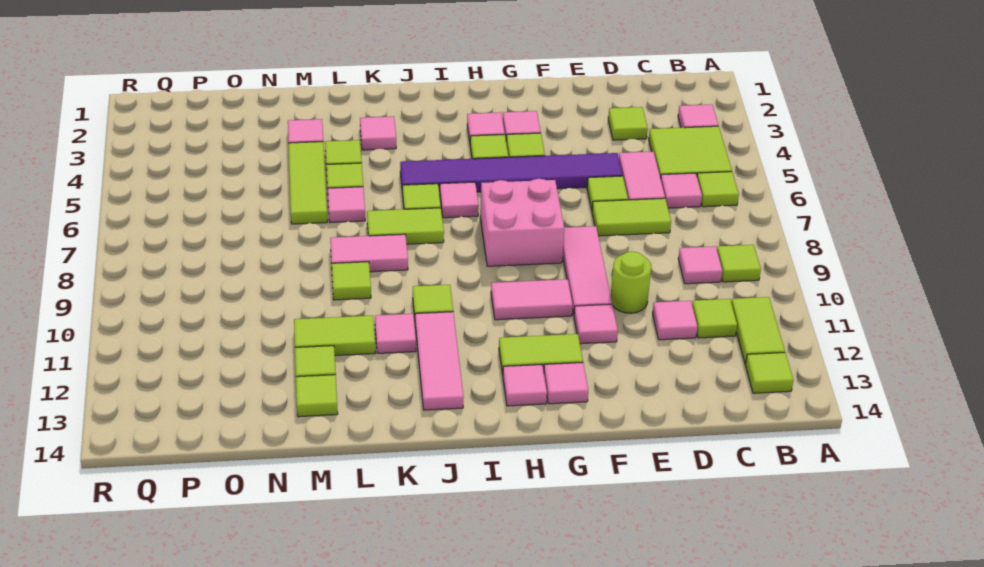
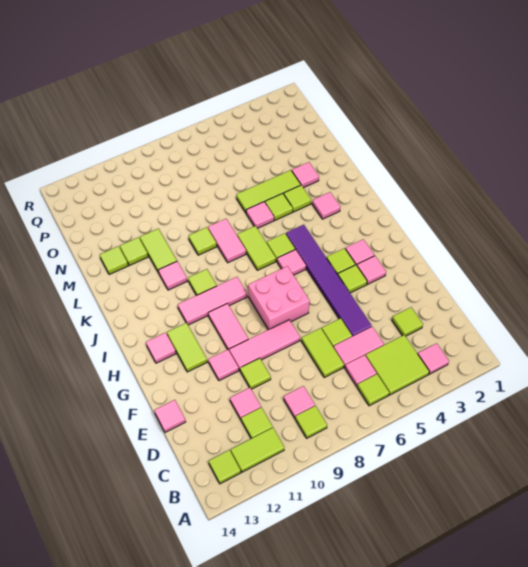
lime 1x1 round brick [611,251,651,313] -> lime 1x1 tile [240,358,271,389]
pink 1x1 tile [544,363,588,404] -> pink 1x1 tile moved to [154,400,186,432]
pink 1x3 tile [415,312,464,410] -> pink 1x3 tile moved to [178,277,247,325]

